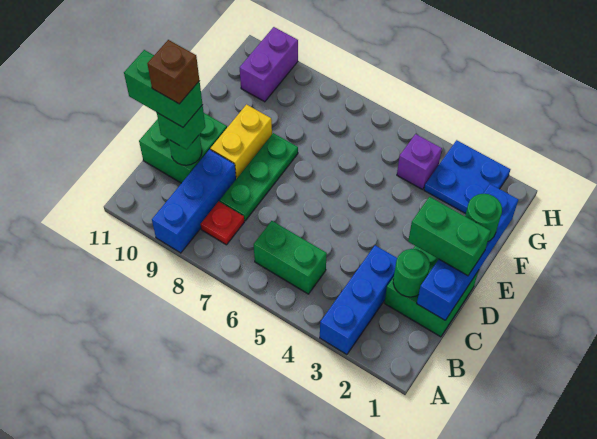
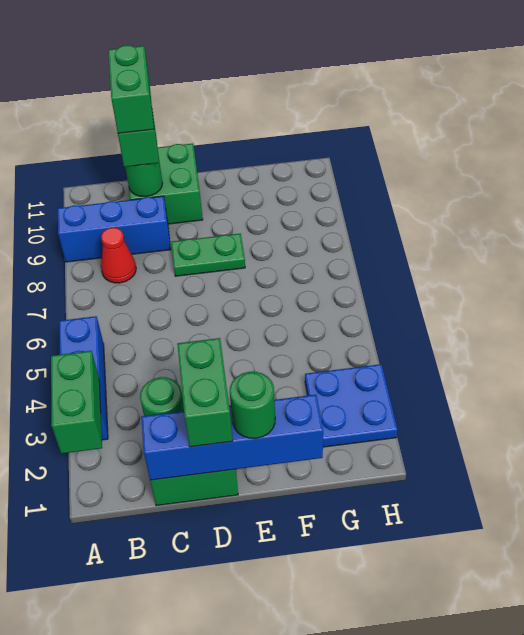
blue 1x3 brick [320,245,397,355] -> blue 1x3 brick turned to [59,316,108,440]
green 1x2 brick [254,221,327,294] -> green 1x2 brick moved to [51,351,102,454]
red 1x1 plate [201,201,244,245] -> red 1x1 cone [101,228,136,283]
green 1x3 plate [220,133,298,221] -> green 1x2 plate [171,234,245,276]
brown 1x1 brick [147,40,200,104] -> none
yellow 1x2 brick [210,105,272,179] -> none
purple 1x1 brick [397,134,442,190] -> none
purple 1x2 brick [240,27,298,102] -> none

